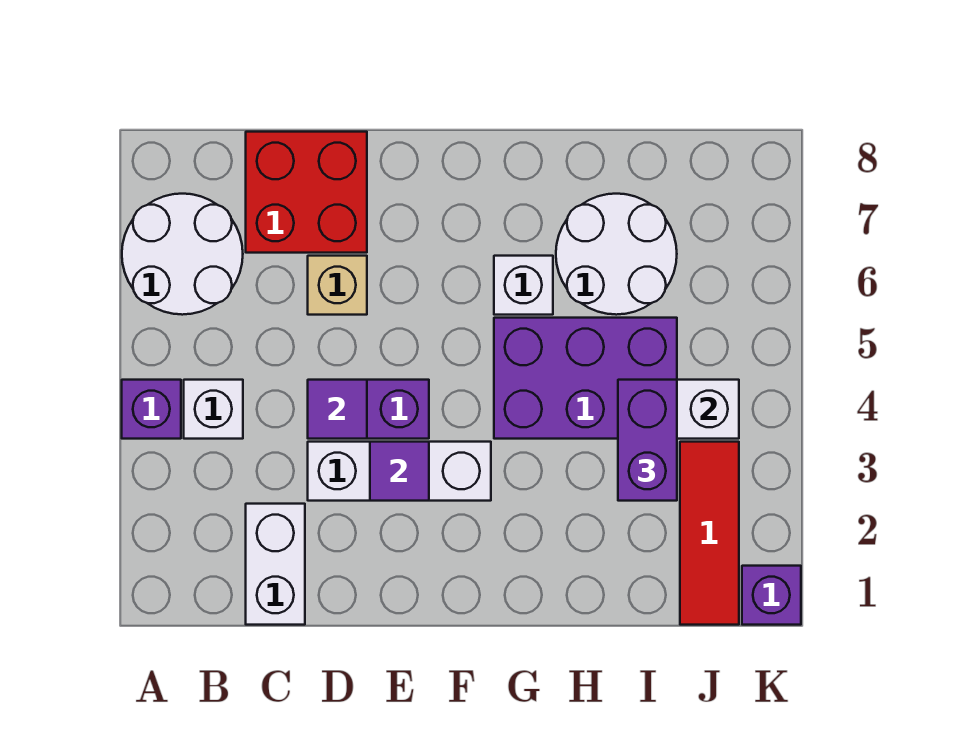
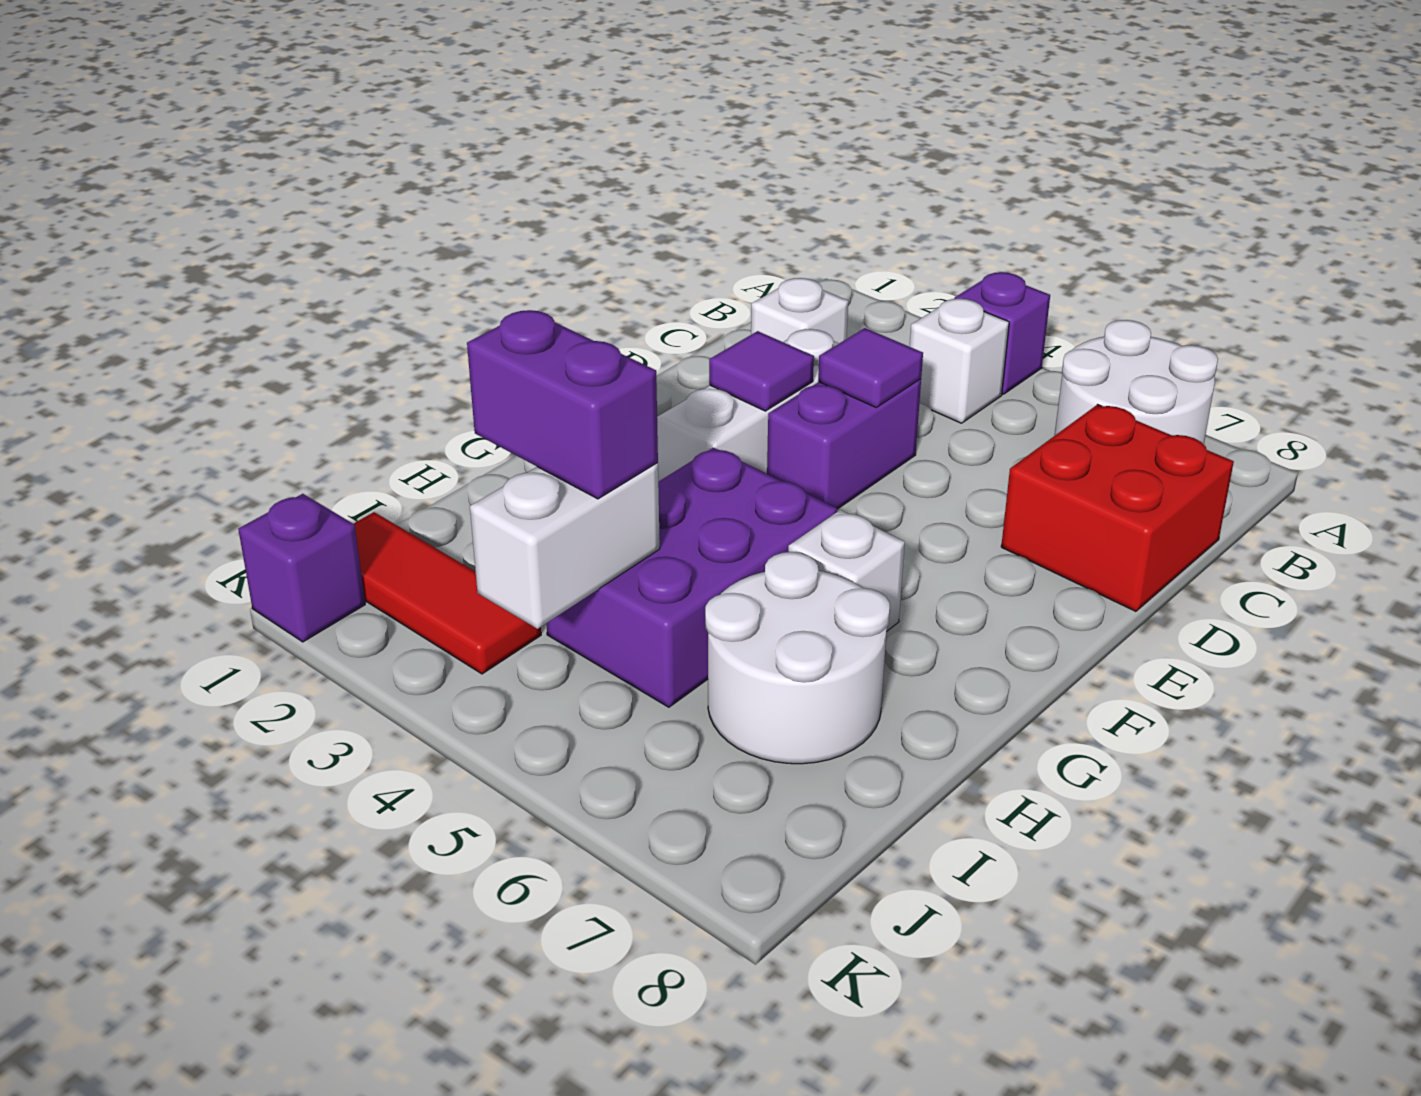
white 1x2 brick [246,504,305,625] -> white 1x1 brick [751,278,848,343]
tan 1x1 brick [308,256,367,315] -> none

